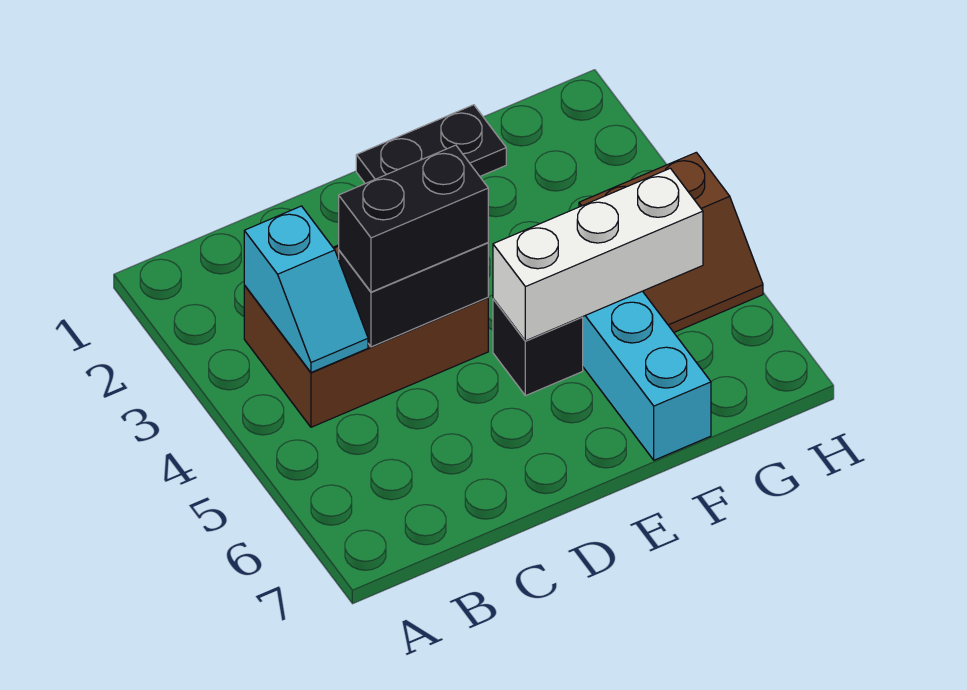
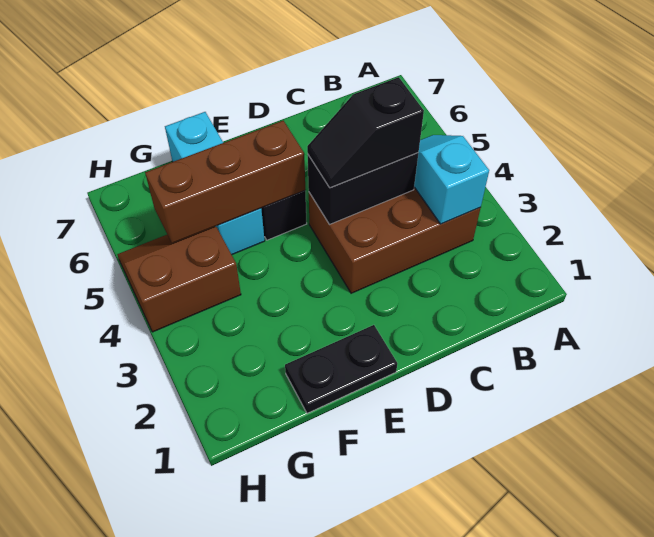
black 1x2 brick [339,145,488,292] -> black 1x2 slope [307,77,424,188]
white 1x3 brick [493,168,703,341] -> brown 1x3 brick [145,121,305,243]

